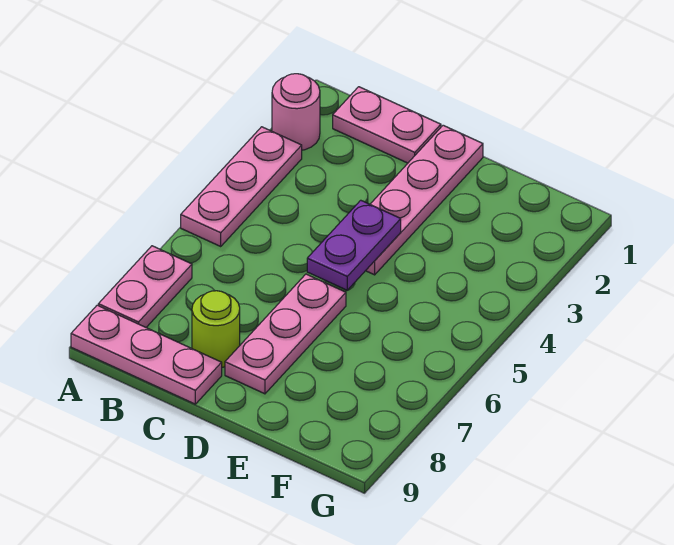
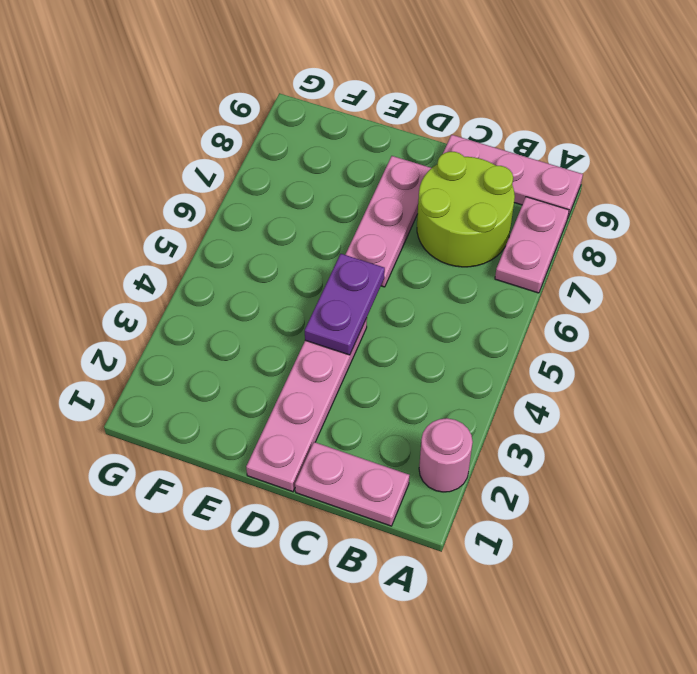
pink 1x3 plate [181,127,302,246] -> none
lime 1x1 round brick [192,291,240,367] -> lime 2x2 round brick [417,151,515,267]

